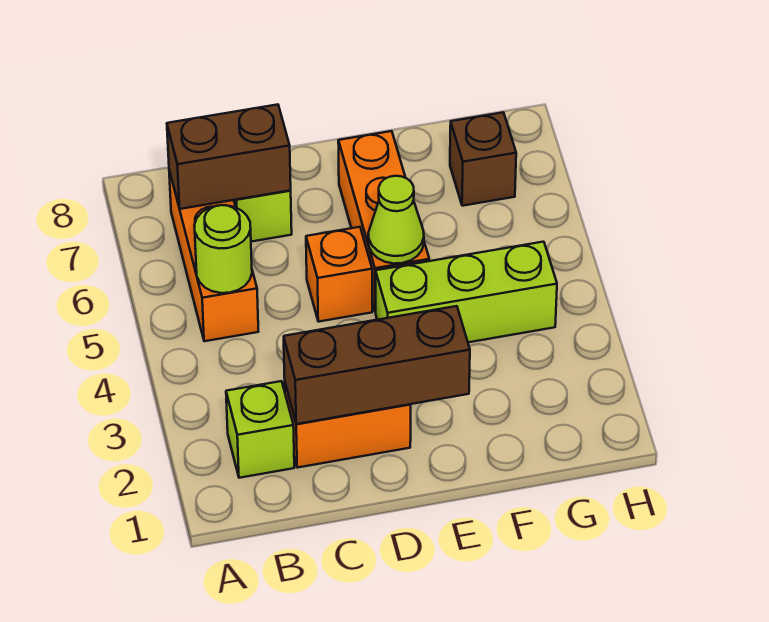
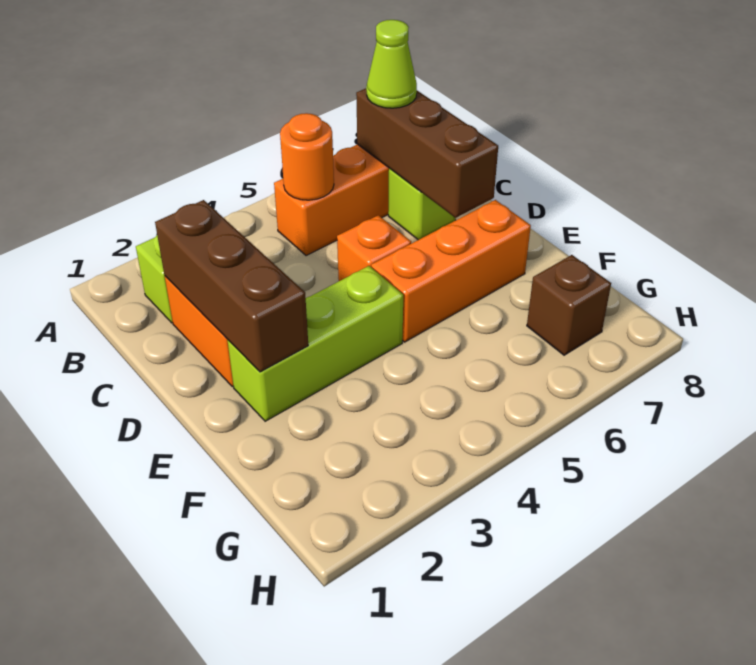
lime 1x1 round brick [194,205,252,293] -> orange 1x1 round brick [280,113,334,200]
brown 1x2 brick [167,105,291,209] -> brown 1x3 brick [356,89,498,218]
lime 1x3 brick [376,242,557,342] -> lime 1x3 brick turned to [228,266,403,421]
lime 1x1 cone [368,176,424,264] -> lime 1x1 cone moved to [366,20,417,108]

